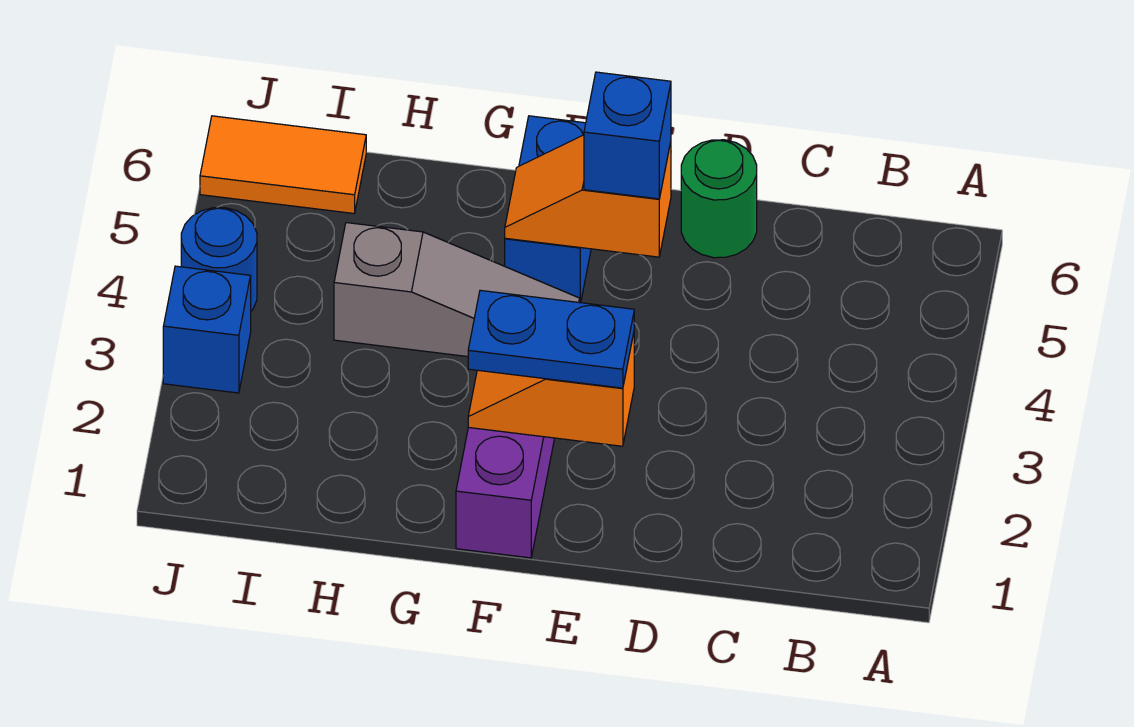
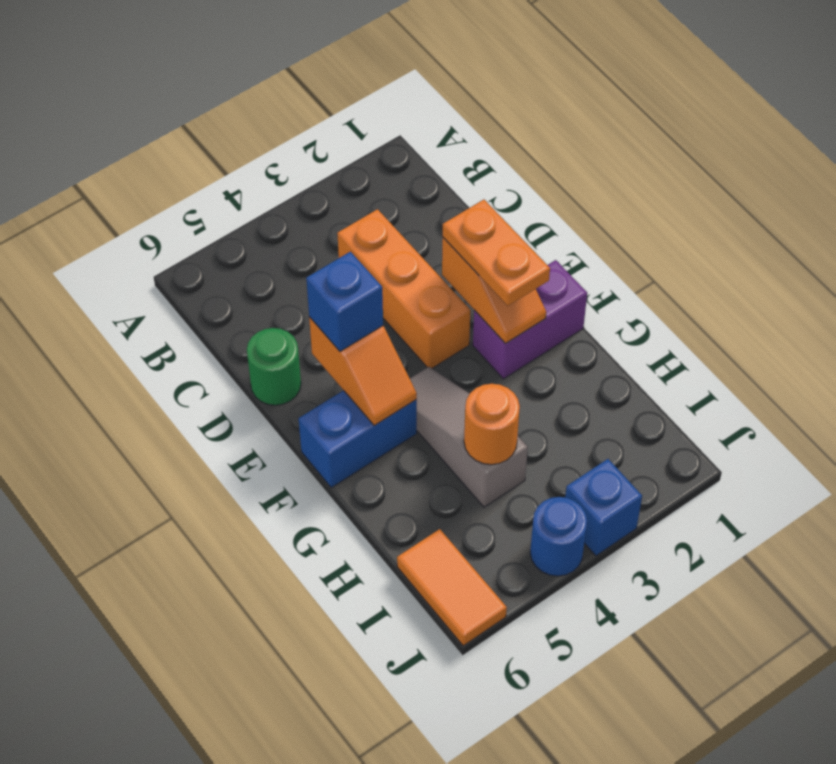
none -> orange 1x3 brick [337,209,470,368]
blue 1x2 plate [468,290,634,388] -> orange 1x2 plate [443,200,550,306]
none -> orange 1x1 round brick [464,384,520,465]

